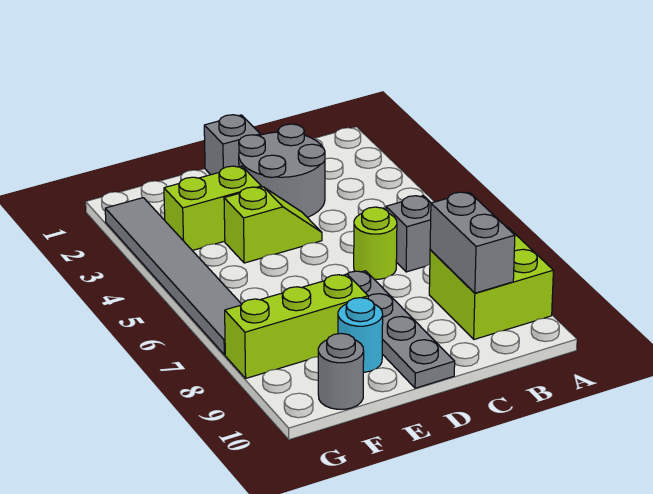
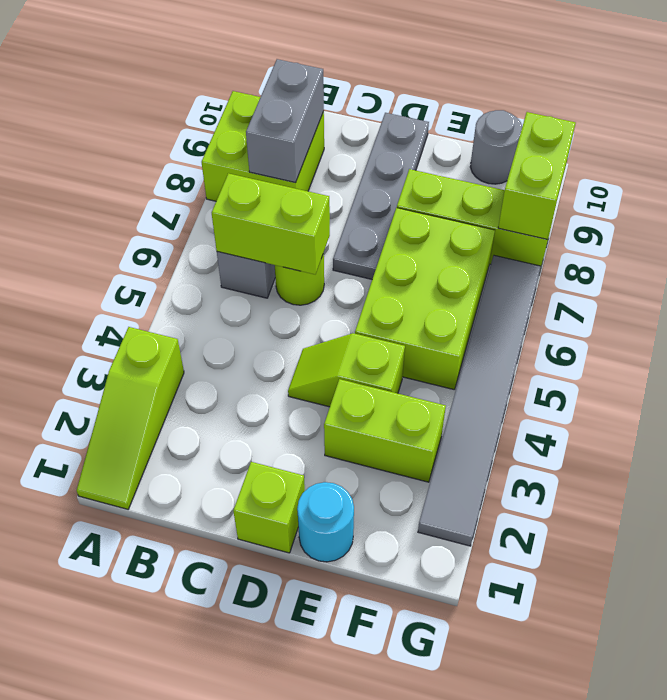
none -> lime 1x3 slope [77,327,184,509]
none -> lime 1x2 brick [212,173,330,274]
grey 2x2 round brick [239,124,325,217] -> none
grey 1x1 brick [204,115,260,175] -> lime 1x1 brick [233,462,305,553]
none -> lime 2x3 brick [355,208,495,389]
cyan 1x1 round brick [338,298,383,372] -> cyan 1x1 round brick moved to [297,482,354,562]
none -> lime 1x2 brick [498,112,576,239]

